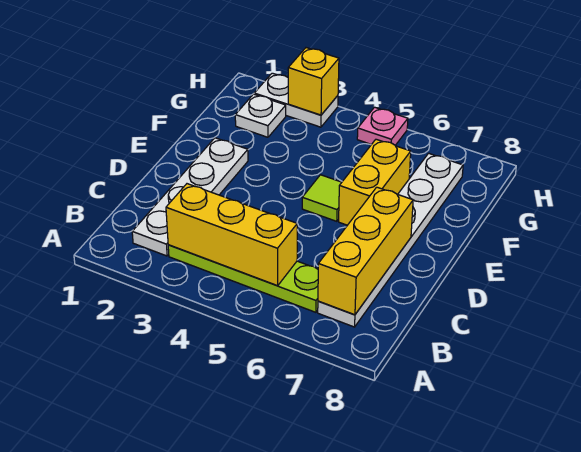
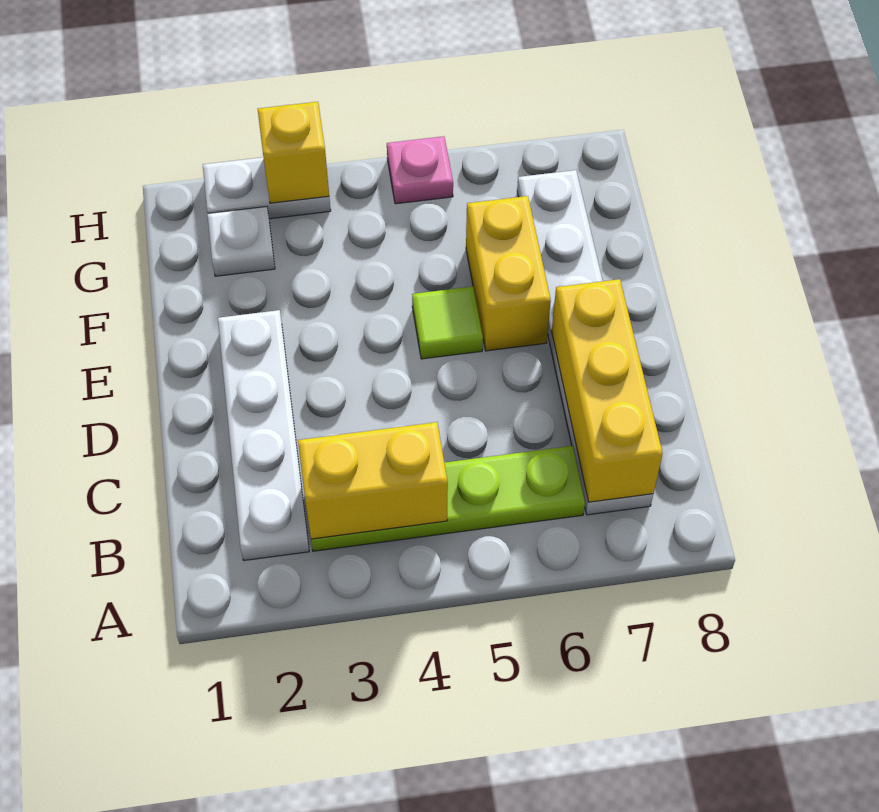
yellow 1x3 brick [166,184,297,286] -> yellow 1x2 brick [298,422,448,539]

